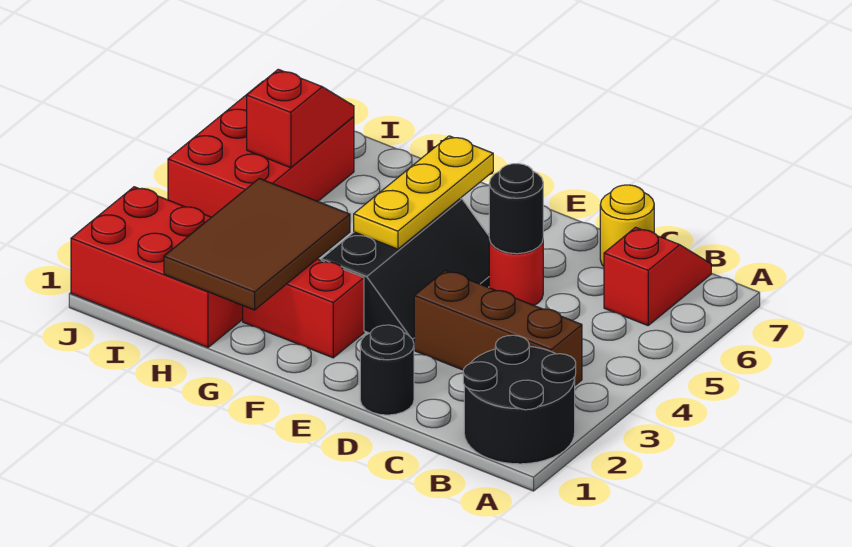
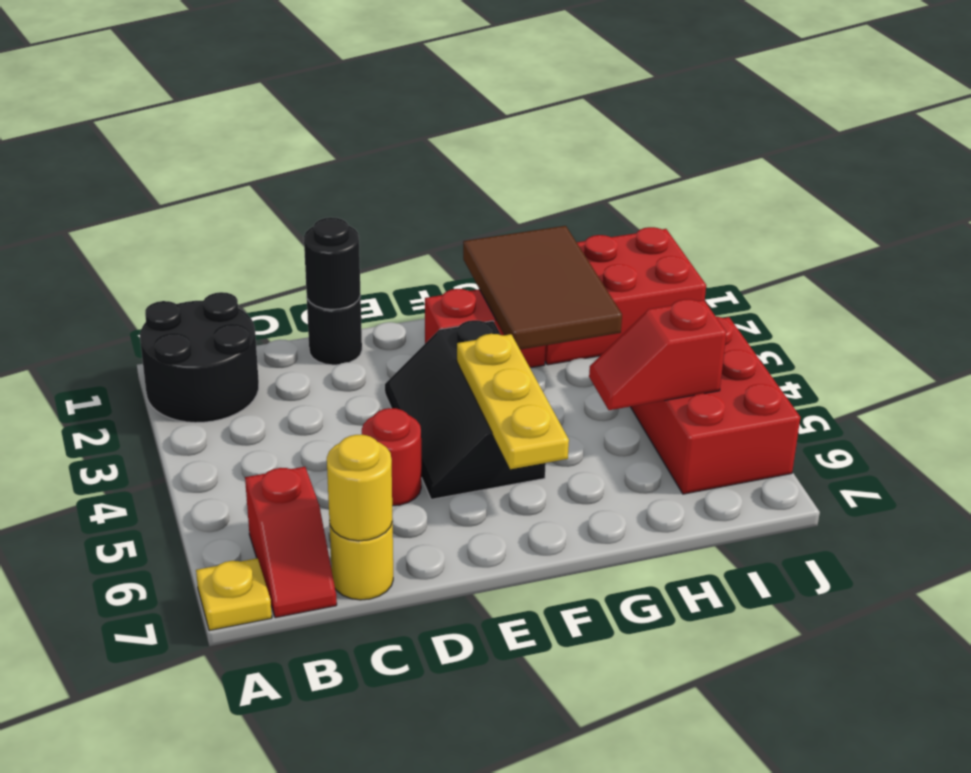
none -> yellow 1x1 plate [196,558,272,631]
brown 1x3 brick [414,271,582,385] -> none
none -> yellow 1x1 round brick [327,435,393,541]
black 1x1 round brick [489,164,543,254] -> black 1x1 round brick moved to [304,217,361,310]
red 1x2 slope [247,69,354,168] -> red 1x2 slope turned to [589,299,727,410]

